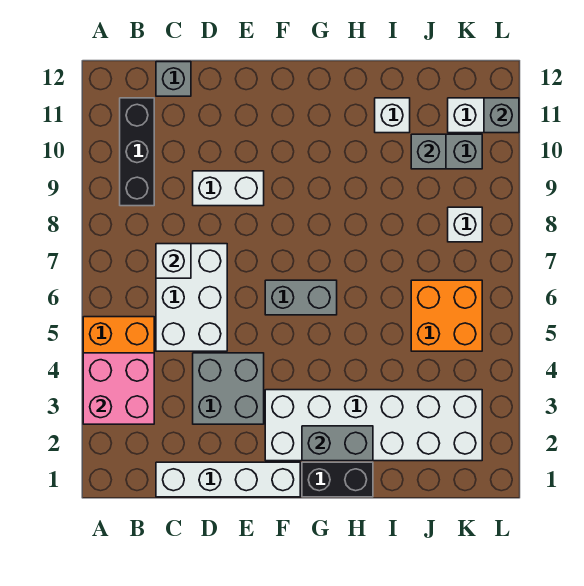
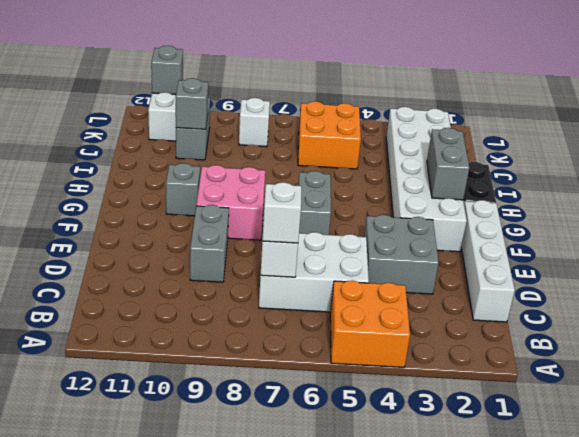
pink 2x2 brick [83,353,154,424] -> pink 2x2 brick moved to [196,165,265,240]
black 1x3 brick [120,98,154,206] -> none
grey 1x1 brick [156,62,191,96] -> grey 1x1 brick moved to [166,163,200,216]
white 1x2 brick [193,171,264,206] -> grey 1x2 brick [190,205,229,282]
white 1x1 brick [375,98,410,133] -> white 1x1 brick moved to [262,182,302,243]

